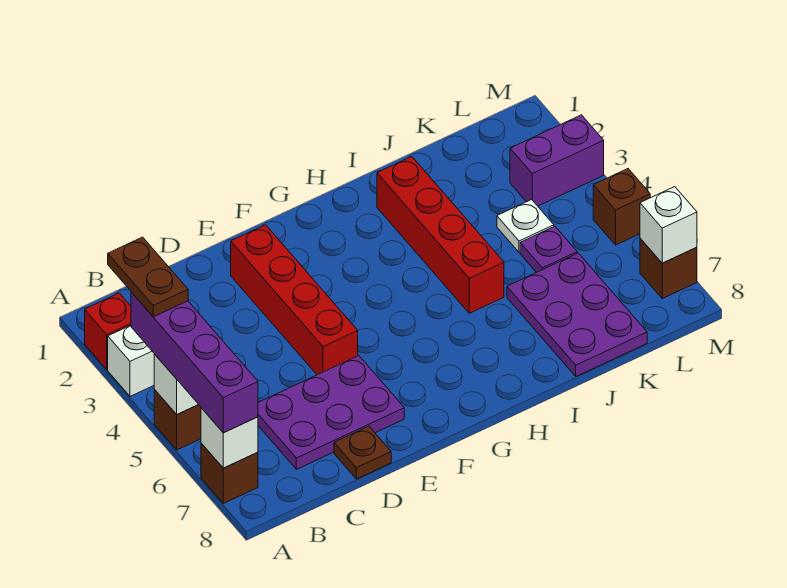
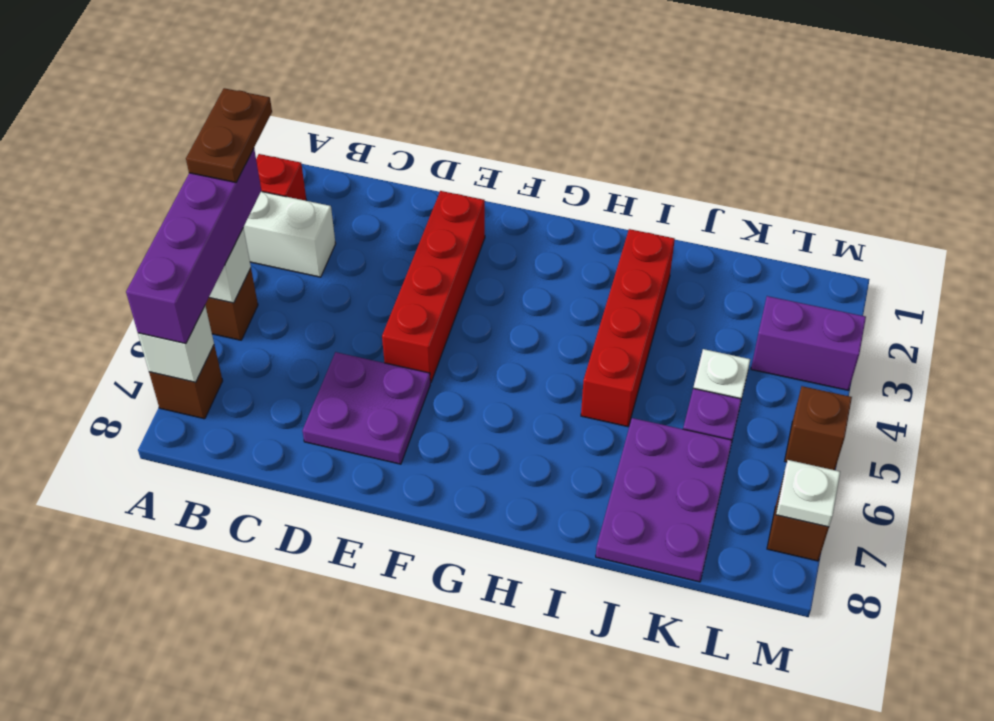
purple 2x3 plate [258,356,404,469] -> purple 2x2 plate [303,352,430,464]
brown 1x1 plate [334,426,391,479] -> none
white 1x1 brick [640,187,697,263] -> white 1x1 plate [776,460,840,527]

